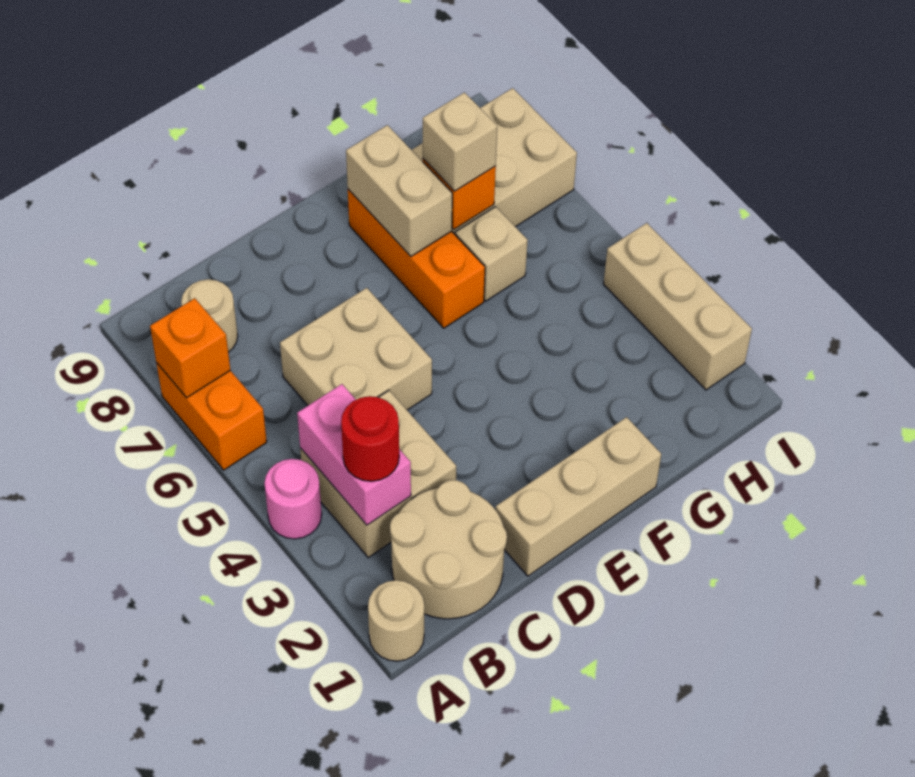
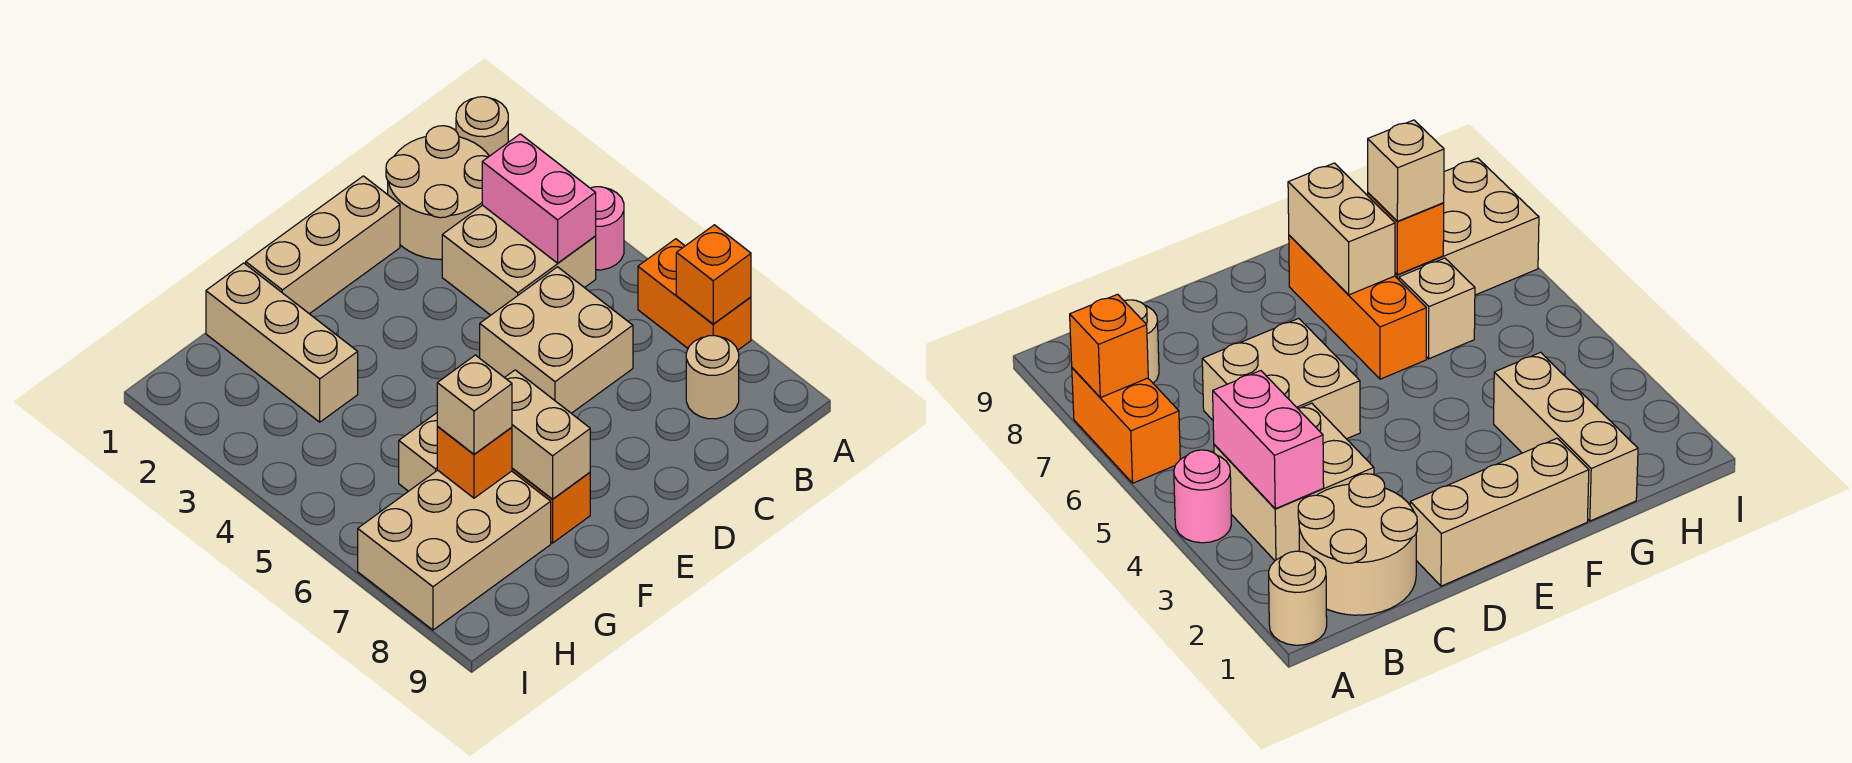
red 1x1 round brick [341,396,399,481] -> none
tan 1x3 brick [604,223,752,390] -> tan 1x3 brick moved to [206,263,358,422]

